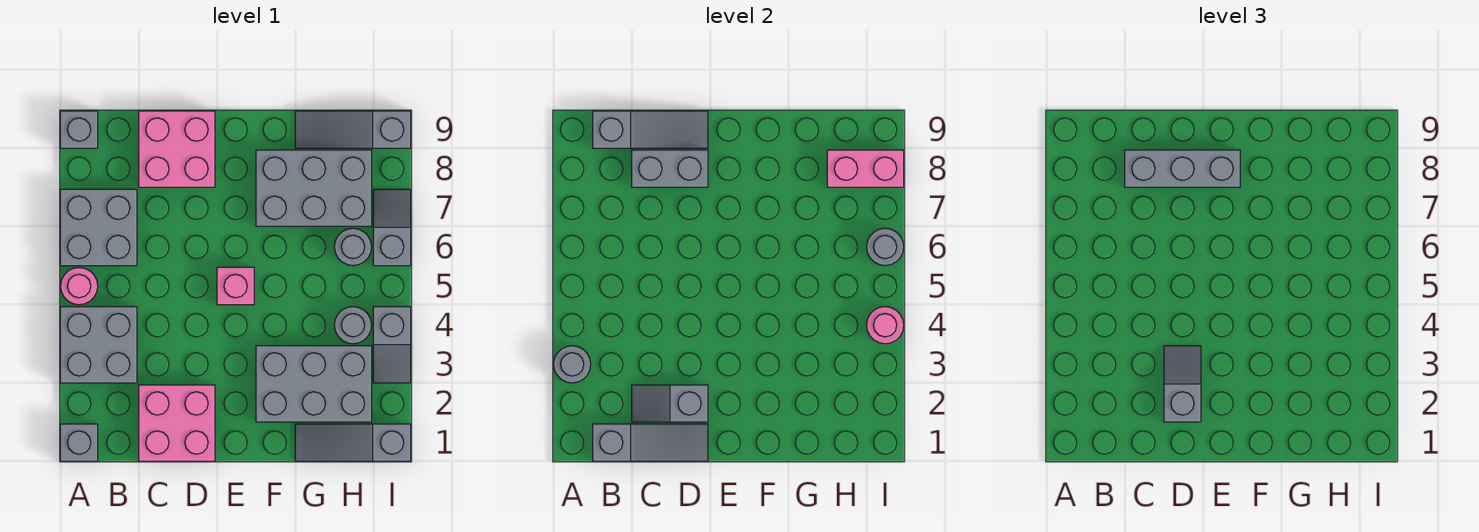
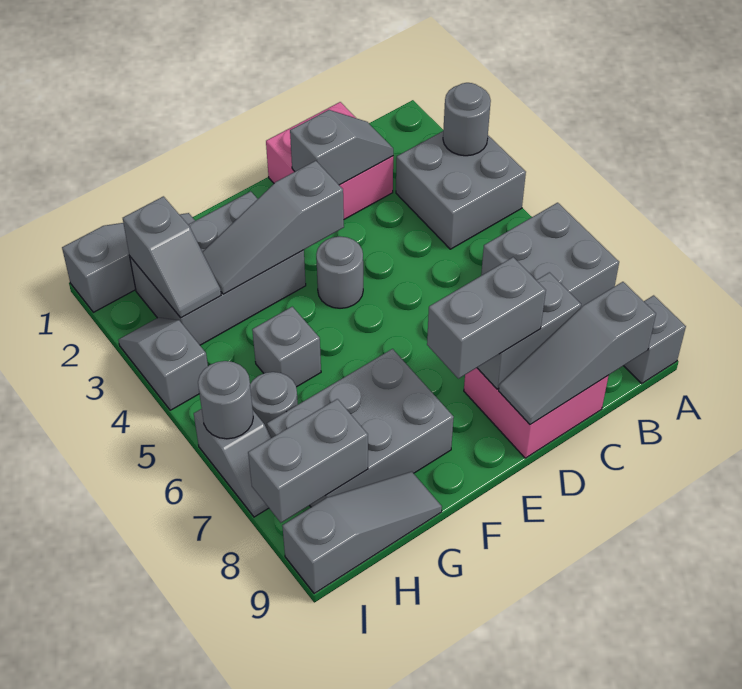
grey 1x1 brick [60,424,98,461] -> grey 1x1 brick moved to [252,307,321,387]
pink 1x1 round brick [61,268,98,305] -> none
grey 1x3 slope [593,424,708,461] -> grey 1x3 slope moved to [202,161,344,294]
grey 1x3 brick [1125,150,1240,187] -> grey 1x2 brick [427,257,546,379]
grey 1x2 slope [1164,346,1201,422] -> grey 1x2 slope moved to [123,196,221,318]
pink 1x1 brick [217,267,254,305] -> none
grey 1x1 round brick [334,307,372,344] -> grey 1x1 round brick moved to [316,237,363,308]
pink 1x2 brick [827,150,904,187] -> grey 1x2 brick [248,399,368,523]
pink 1x1 round brick [867,307,904,344] -> none

